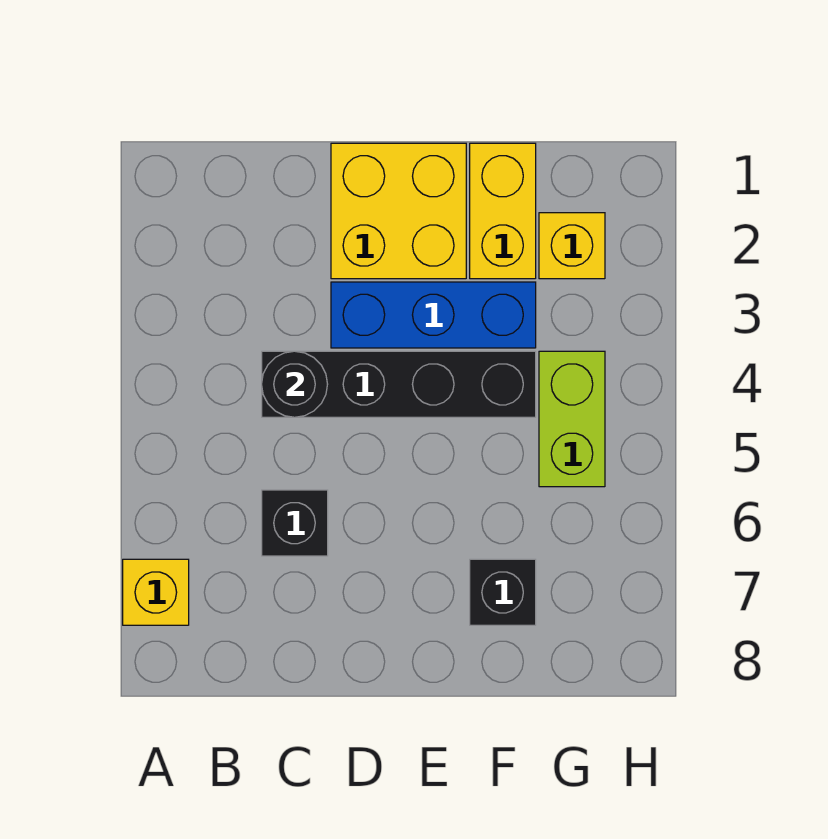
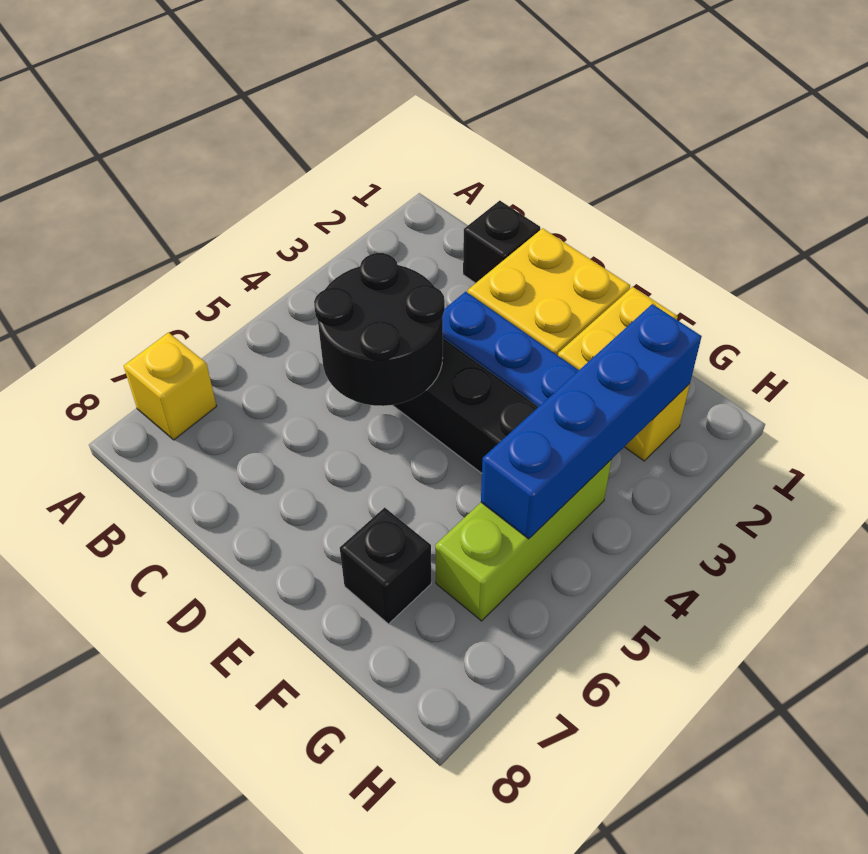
black 1x1 round brick [262,351,328,417] -> black 2x2 round brick [314,253,445,406]
black 1x1 brick [262,490,328,556] -> black 1x1 brick moved to [463,201,540,283]
none -> blue 1x4 brick [481,304,702,539]
lime 1x2 brick [539,351,605,487] -> lime 1x3 brick [435,460,611,621]

